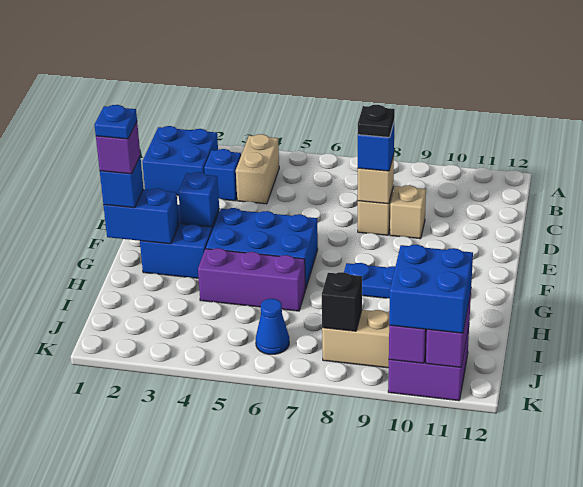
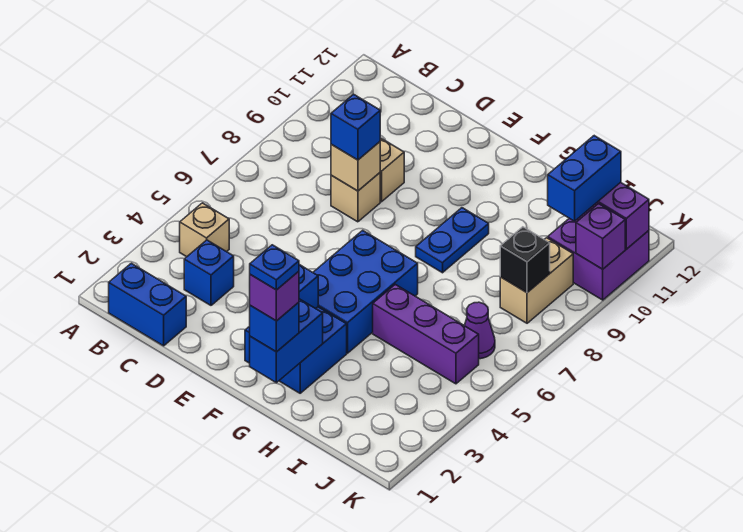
blue 2x2 brick [142,126,218,195] -> blue 1x2 brick [109,263,186,346]
tan 1x2 brick [236,134,279,204] -> tan 1x1 brick [180,203,229,257]
black 1x1 plate [358,105,395,137] -> none
purple 1x3 brick [198,248,306,311] -> purple 1x3 brick turned to [373,284,479,384]
blue 1x1 cone [256,299,289,354] -> purple 1x1 cone [465,302,495,359]
blue 2x2 brick [389,245,473,333] -> blue 1x2 brick [548,136,621,221]

